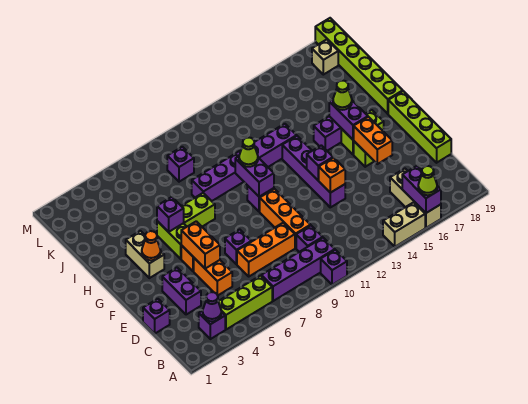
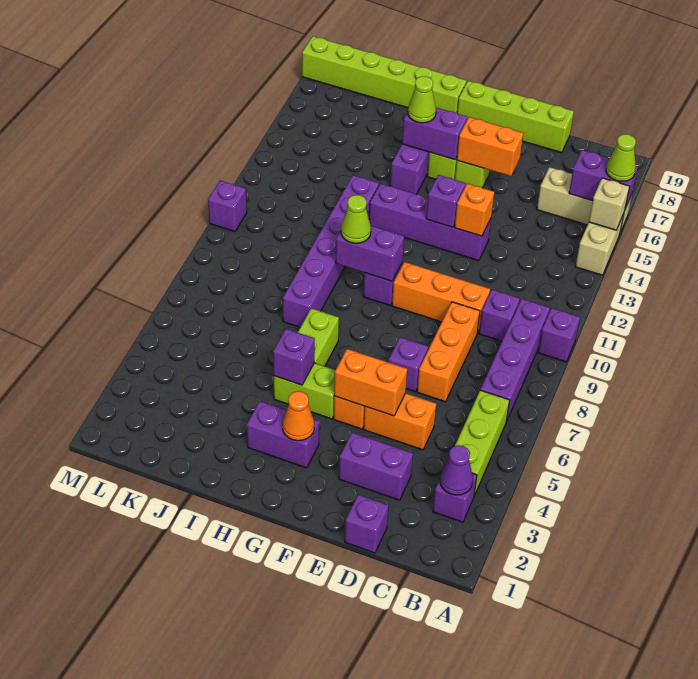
tan 1x2 brick [126,231,164,278] -> purple 1x2 brick [247,401,319,468]
purple 1x1 brick [167,147,194,182] -> purple 1x1 brick moved to [208,180,247,232]
tan 1x1 brick [312,40,338,75] -> tan 1x1 brick moved to [589,178,630,230]

